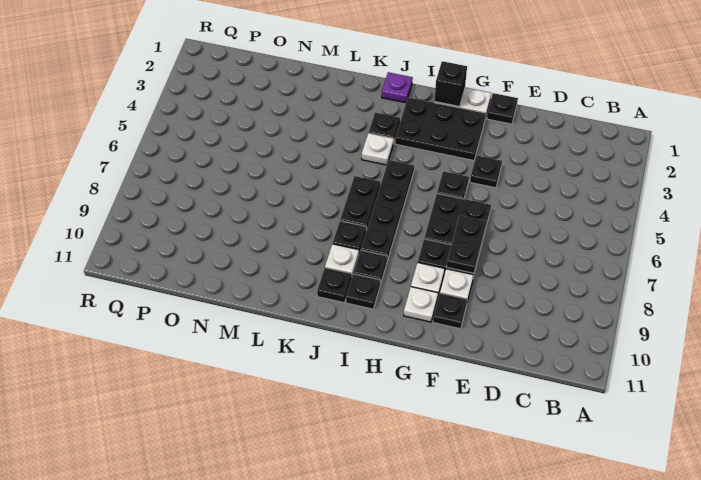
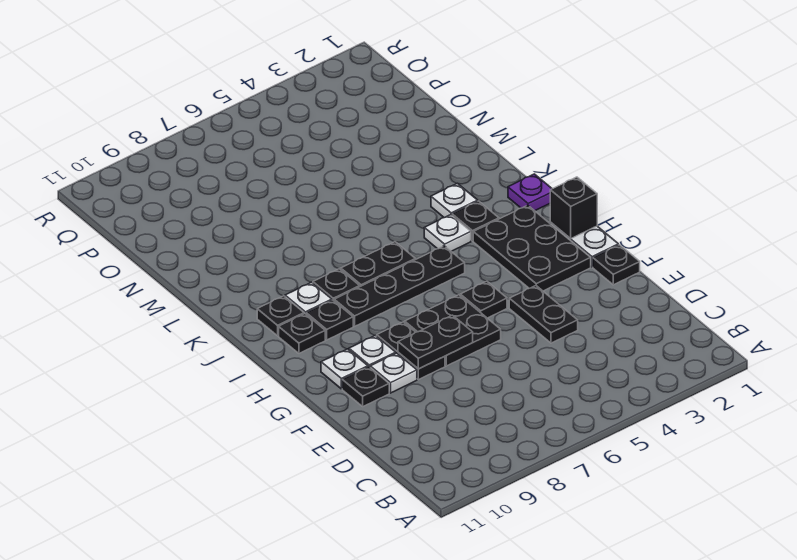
black 1x1 plate [470,155,502,188] -> black 1x2 plate [509,286,578,343]
none -> white 1x1 plate [431,183,478,218]

